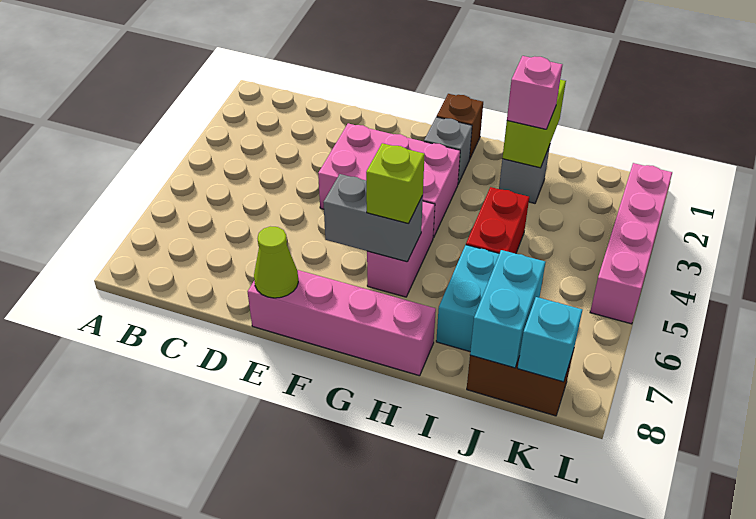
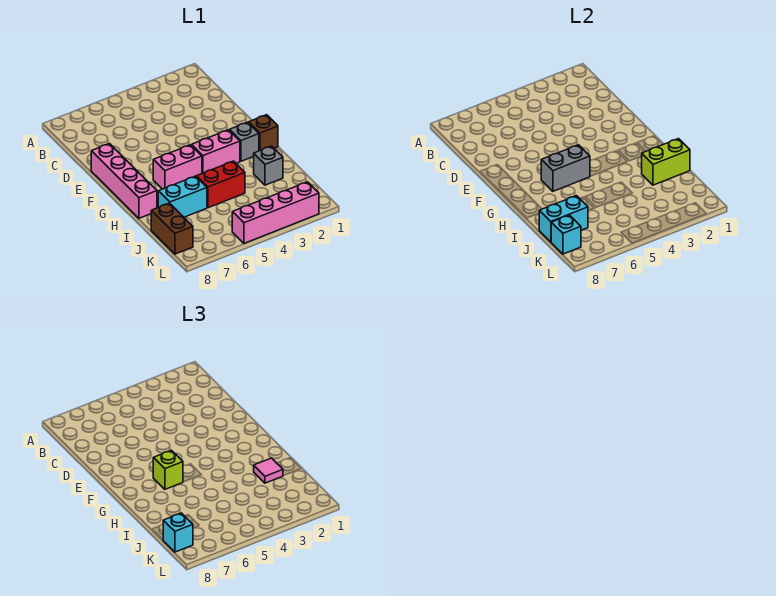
pink 2x3 brick [318,123,460,238] -> pink 1x2 brick [192,130,240,173]
lime 1x1 cone [254,227,298,298] -> none
grey 1x2 brick [323,174,423,262] -> grey 1x2 brick turned to [541,145,590,191]
pink 1x1 brick [507,56,562,129] -> pink 1x1 tile [254,458,283,483]
none -> cyan 1x1 brick [163,513,193,552]

